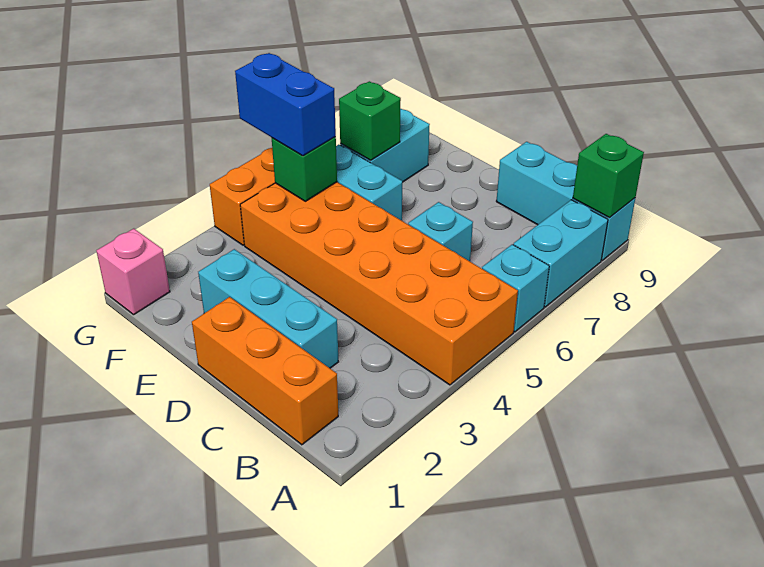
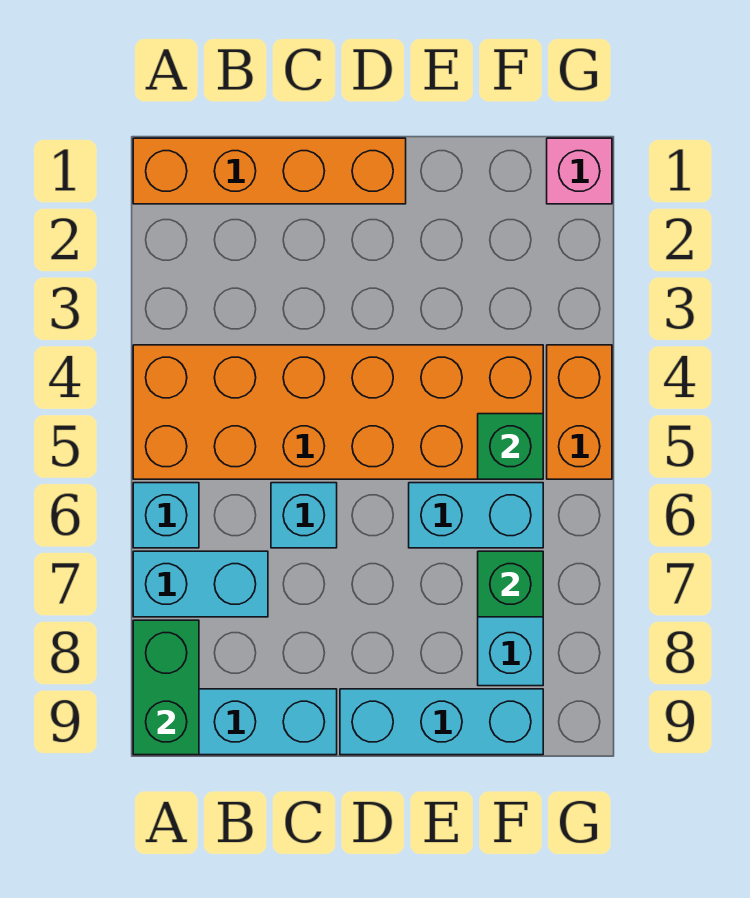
cyan 1x2 brick [514,200,608,307] -> cyan 1x2 brick turned to [133,551,268,617]
green 1x1 brick [573,134,644,218] -> green 1x2 brick [133,620,199,755]
orange 1x3 brick [192,297,338,445] -> orange 1x4 brick [133,138,406,204]
cyan 1x3 brick [198,249,338,368] -> cyan 1x3 brick moved to [340,689,543,755]
blue 1x2 brick [235,53,336,156] -> none

